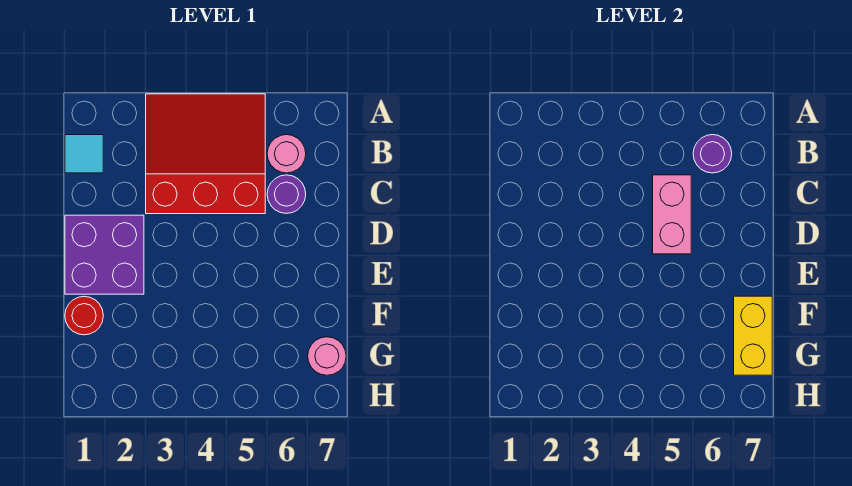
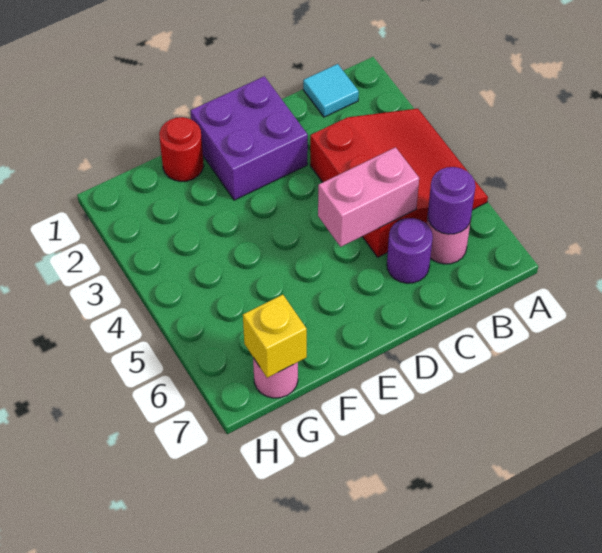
yellow 1x2 brick [734,296,772,375] -> yellow 1x1 brick [243,295,307,378]

